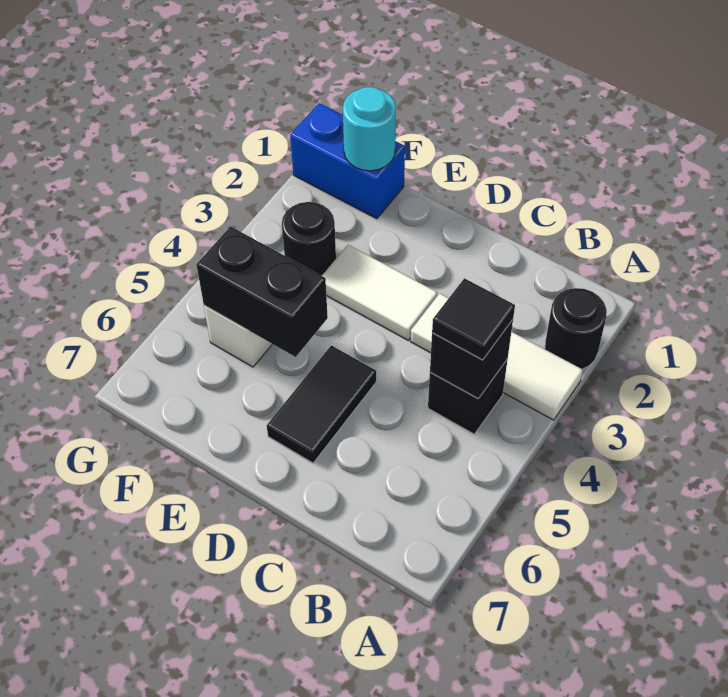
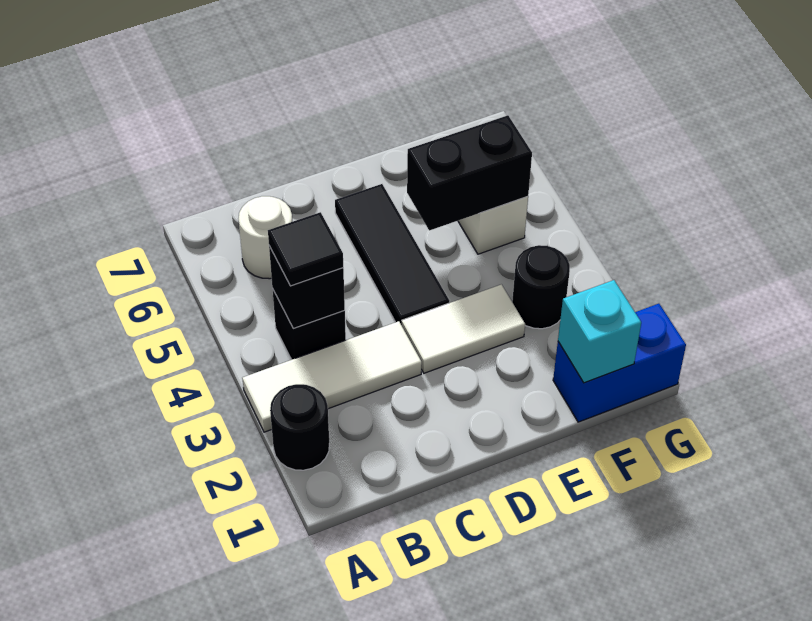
none -> white 1x1 round brick [238,196,292,279]
black 1x2 tile [267,345,376,463] -> black 1x3 tile [335,184,449,325]
cyan 1x1 round brick [343,87,396,171] -> cyan 1x1 brick [558,280,641,383]

